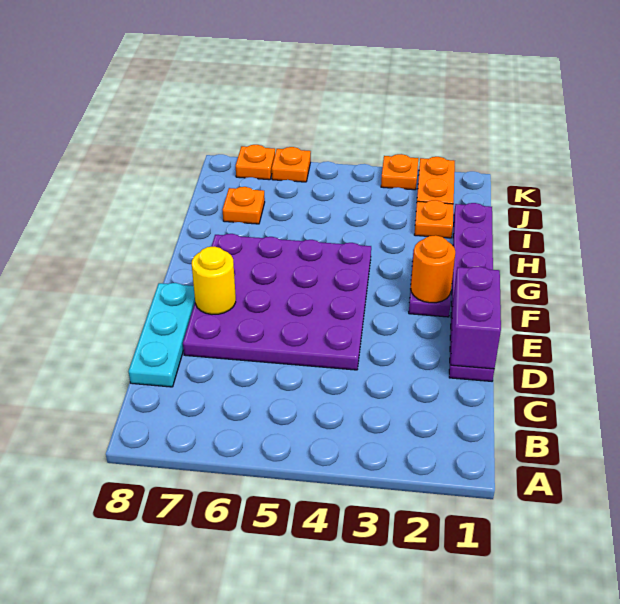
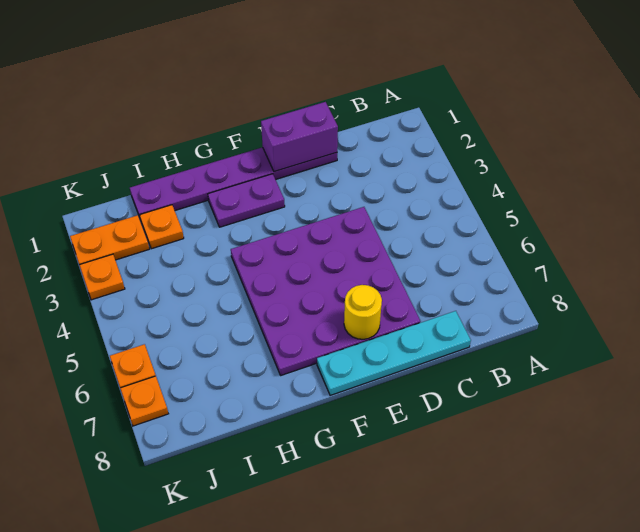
cyan 1x3 plate [128,283,195,387] -> cyan 1x4 plate [317,311,471,396]
orange 1x1 round brick [411,235,455,303] -> none
orange 1x1 plate [223,187,265,224] -> none

